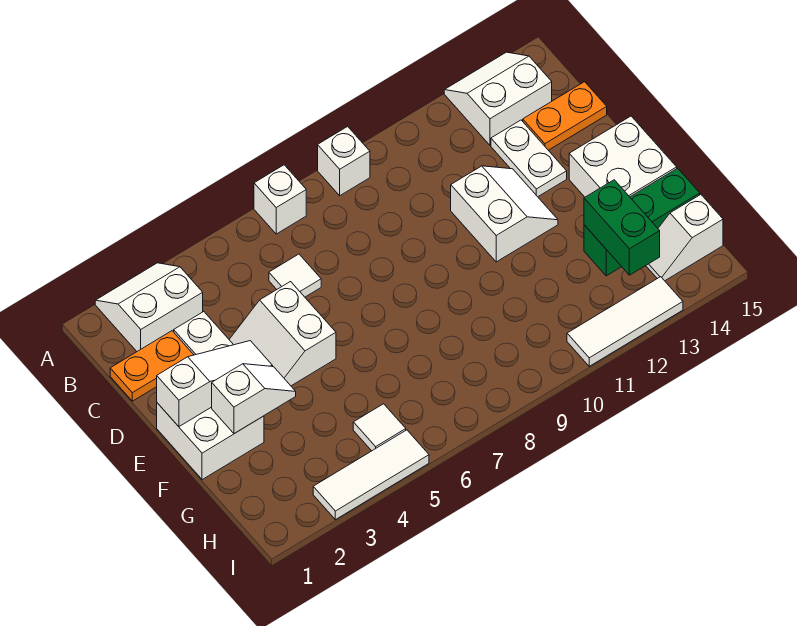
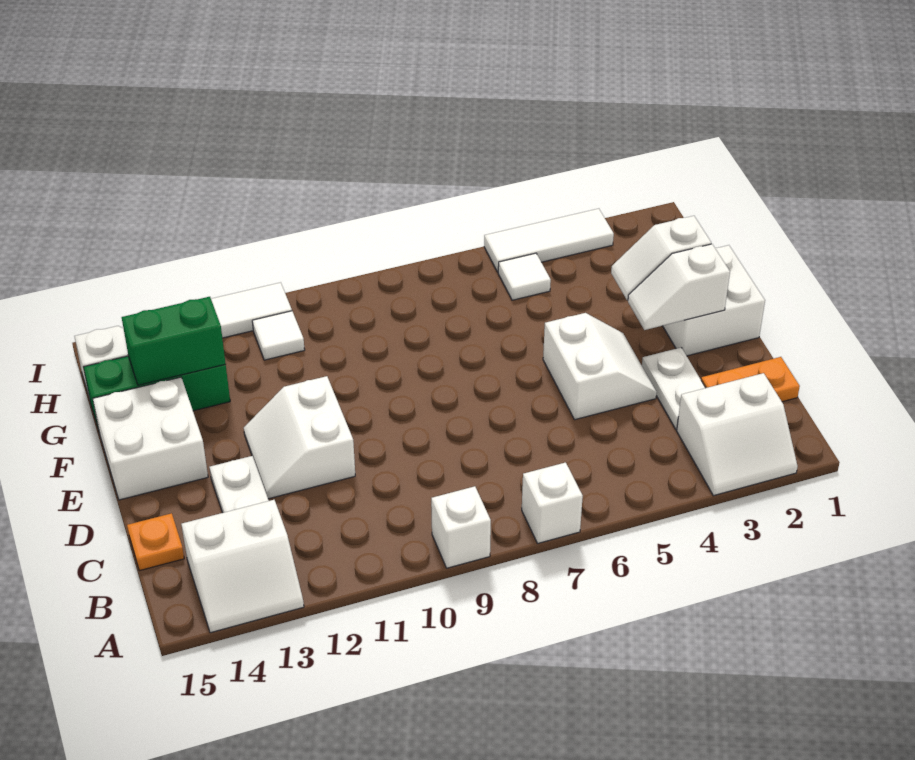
white 1x1 tile [269,254,321,297] -> white 1x1 tile moved to [252,311,305,360]
orange 1x2 plate [523,82,607,150] -> orange 1x1 plate [127,513,184,571]
white 1x3 slope [157,341,273,426] -> white 1x2 slope [628,244,730,330]
green 1x2 brick [584,180,660,275] -> green 1x2 brick turned to [122,297,226,385]

